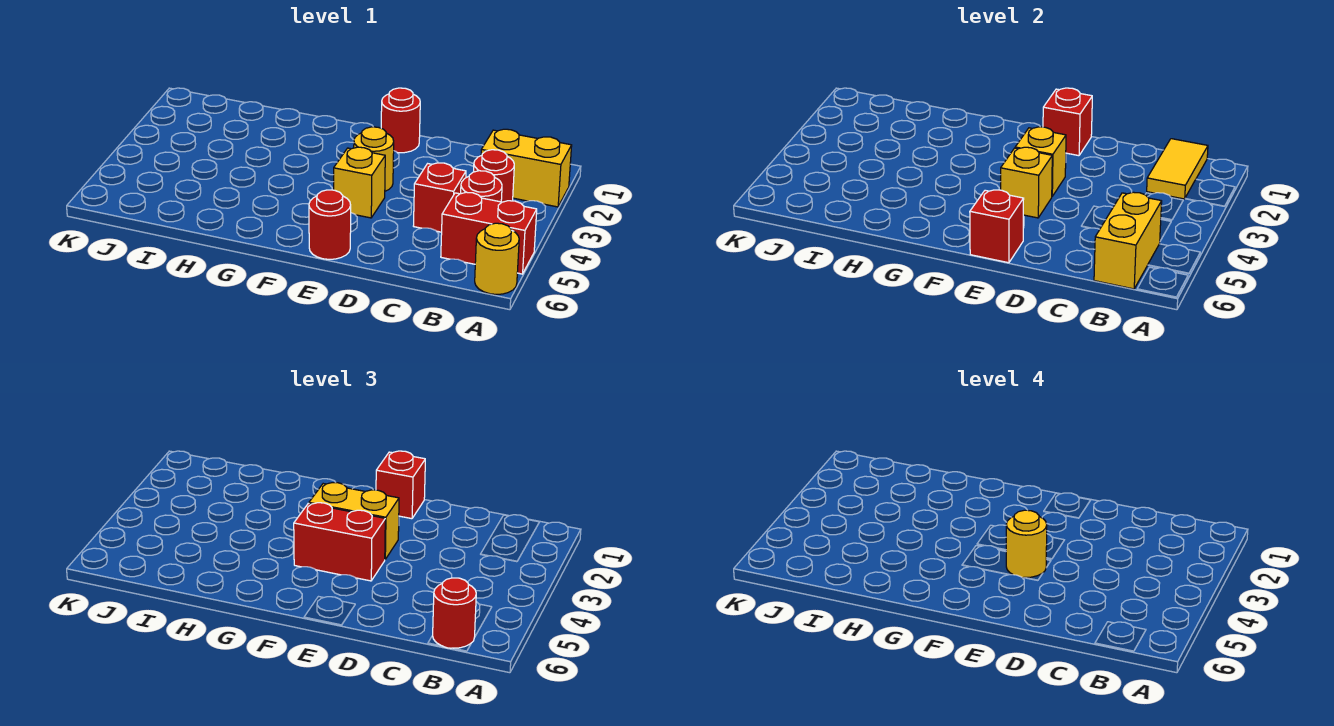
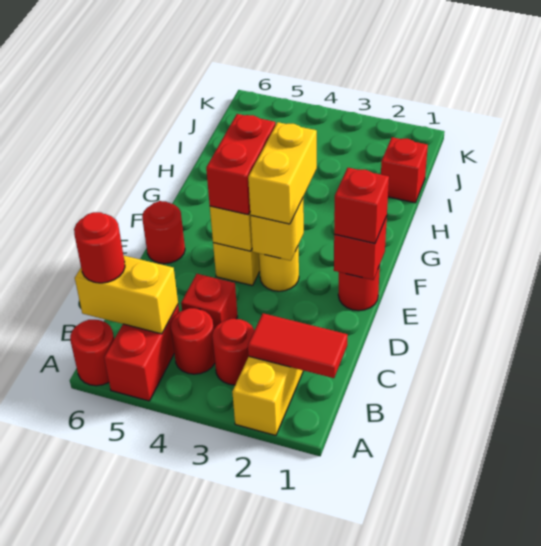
yellow 1x1 round brick [475,223,519,294] -> red 1x1 round brick [70,320,114,386]
yellow 1x2 tile [1147,139,1208,199] -> red 1x2 tile [248,313,348,378]
yellow 1x1 round brick [1006,510,1047,578] -> none
red 1x1 brick [970,190,1024,263] -> red 1x1 brick moved to [381,137,428,203]

